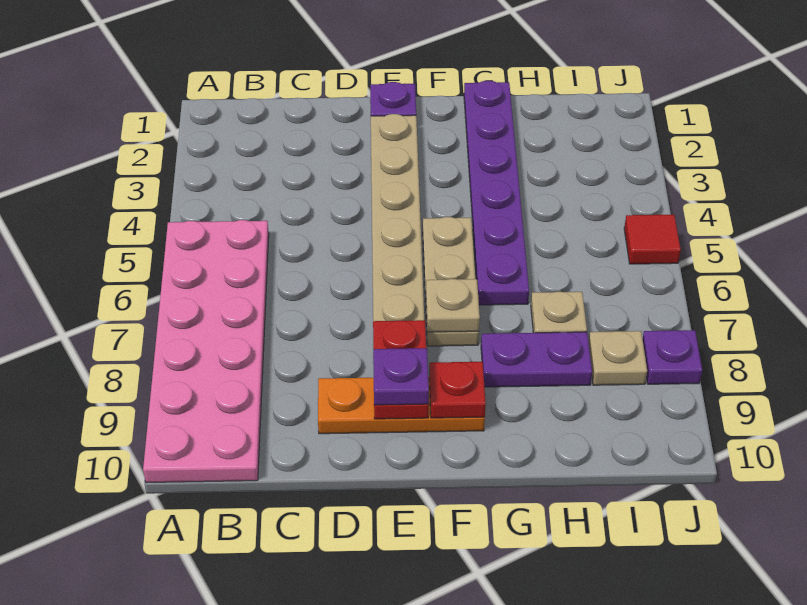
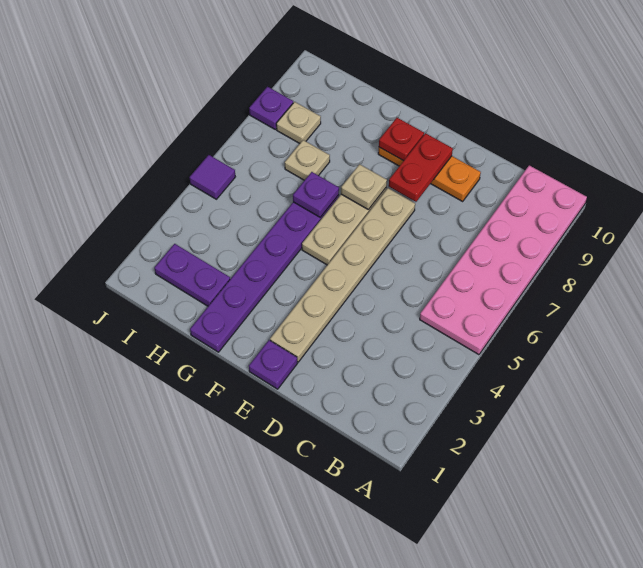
purple 1x1 plate [373,348,429,405] -> purple 1x1 plate moved to [293,172,339,217]
purple 1x2 plate [481,332,592,387] -> purple 1x2 plate moved to [155,244,230,306]
red 1x1 tile [624,215,681,264] -> purple 1x1 tile [189,155,235,199]

